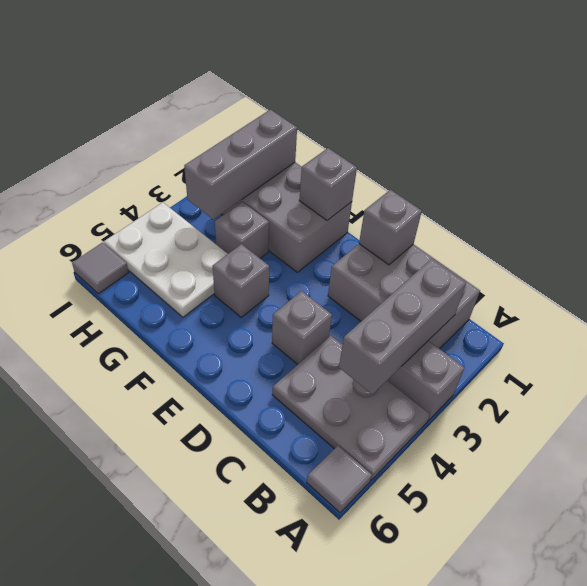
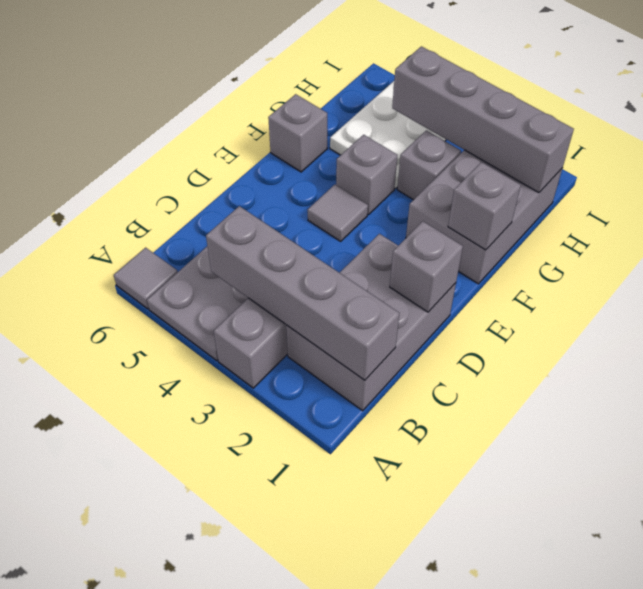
grey 1x3 brick [339,259,466,394] -> grey 1x4 brick [206,206,400,380]
grey 1x1 brick [272,291,332,364] -> grey 1x1 brick moved to [268,94,327,172]
grey 1x3 brick [184,110,297,219] -> grey 1x4 brick [392,46,574,193]
grey 1x1 tile [72,243,129,294] -> grey 1x1 tile moved to [308,185,368,241]

